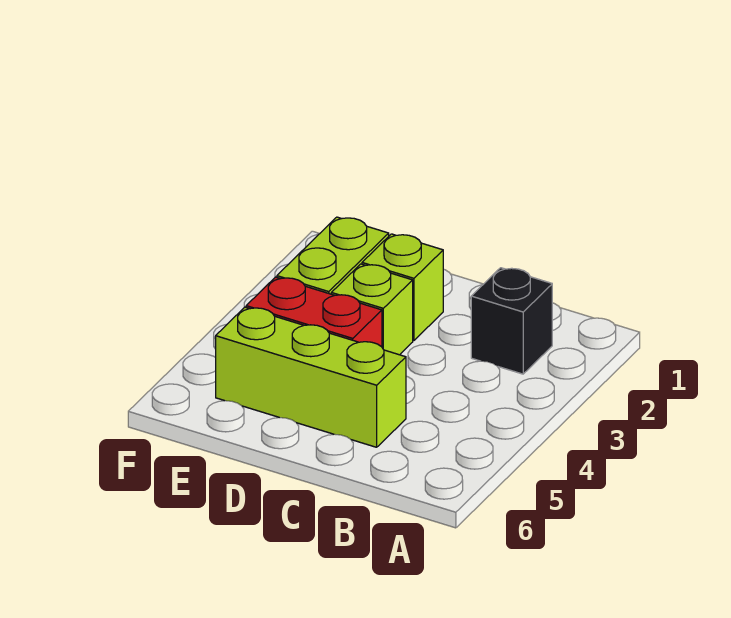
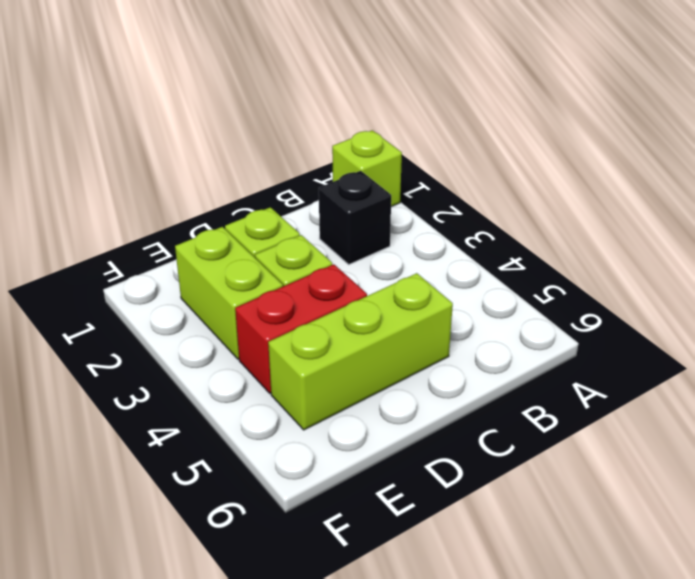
none -> lime 1x1 brick [332,130,402,207]

